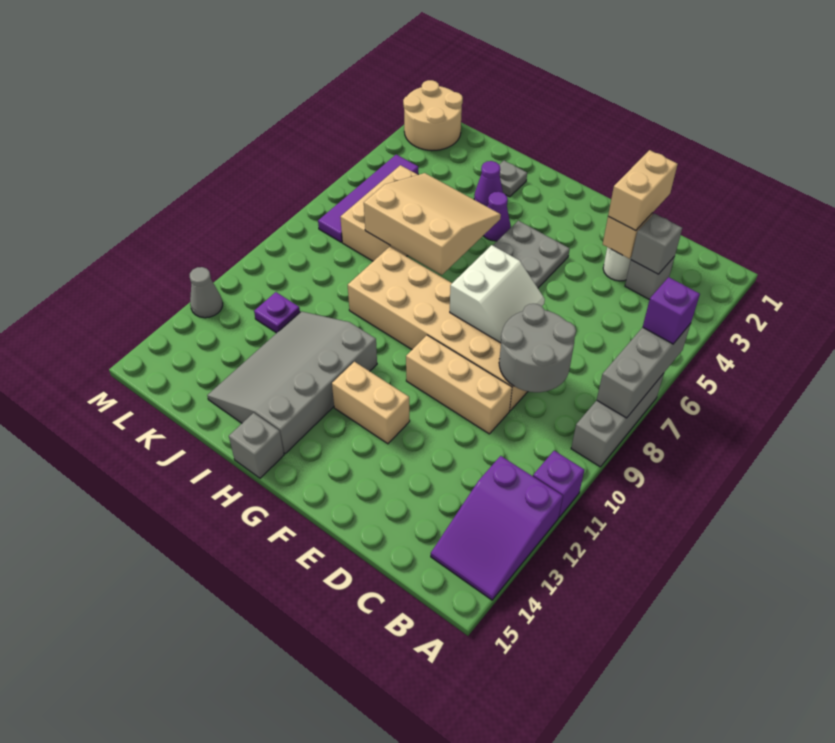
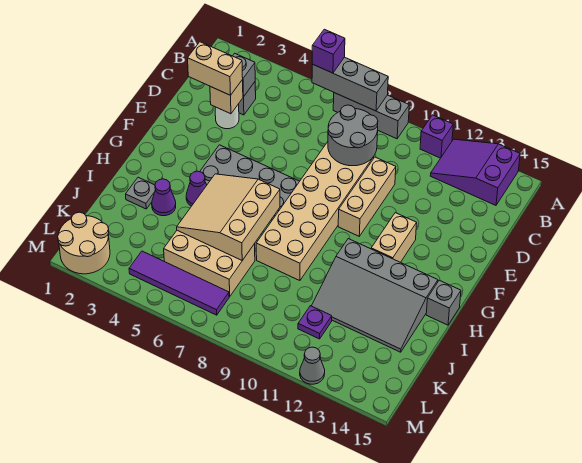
purple 2x3 slope [431,456,563,600] -> purple 2x3 slope turned to [430,139,520,205]
white 2x2 slope [450,245,545,343] -> none

